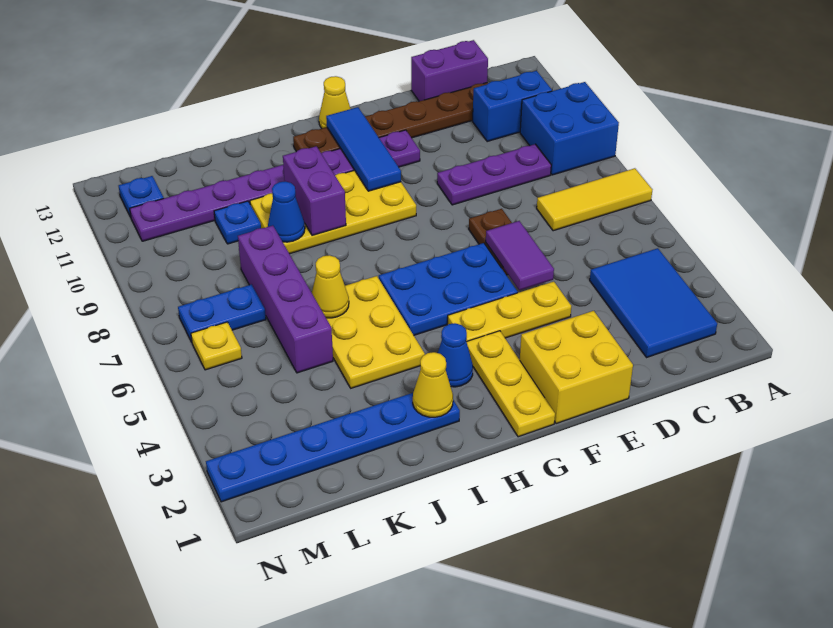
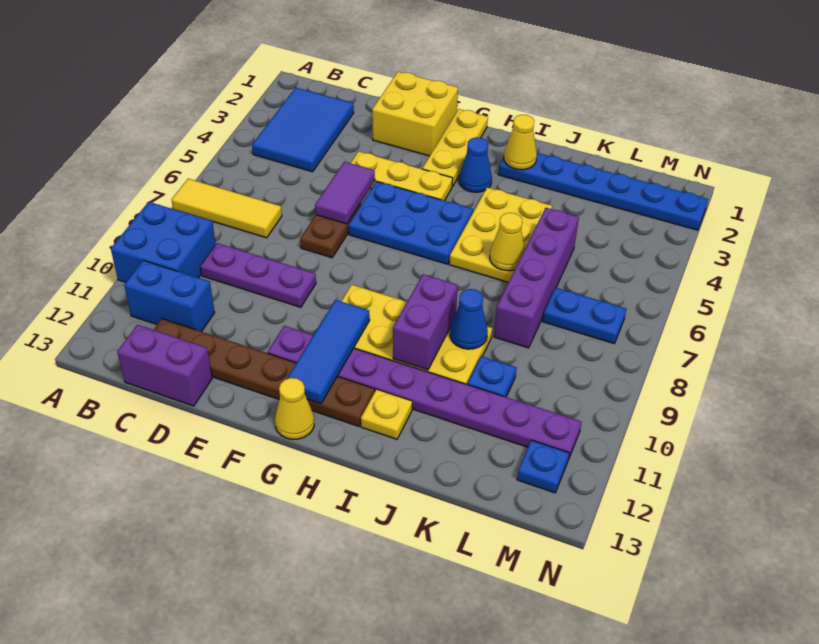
yellow 1x1 plate [191,322,242,370] -> yellow 1x1 plate moved to [361,389,412,439]

